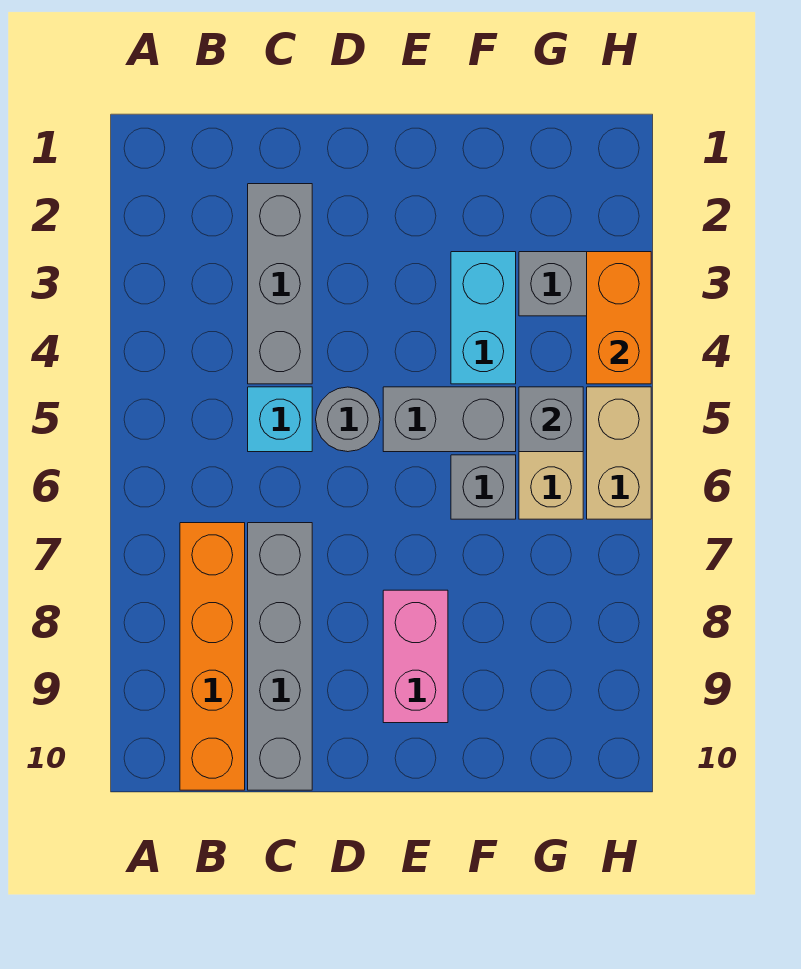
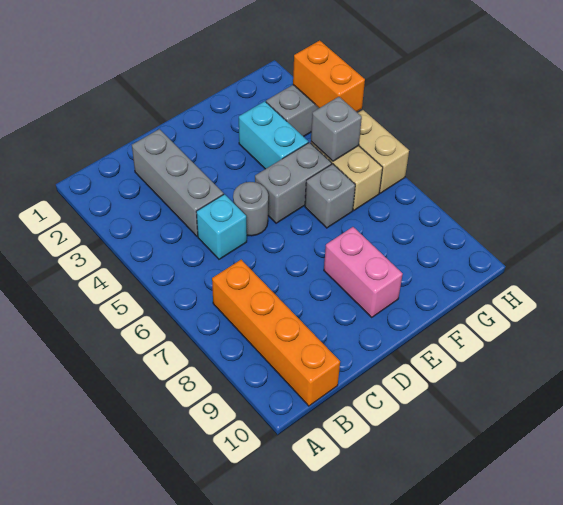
grey 1x4 brick [248,523,312,790] -> none

